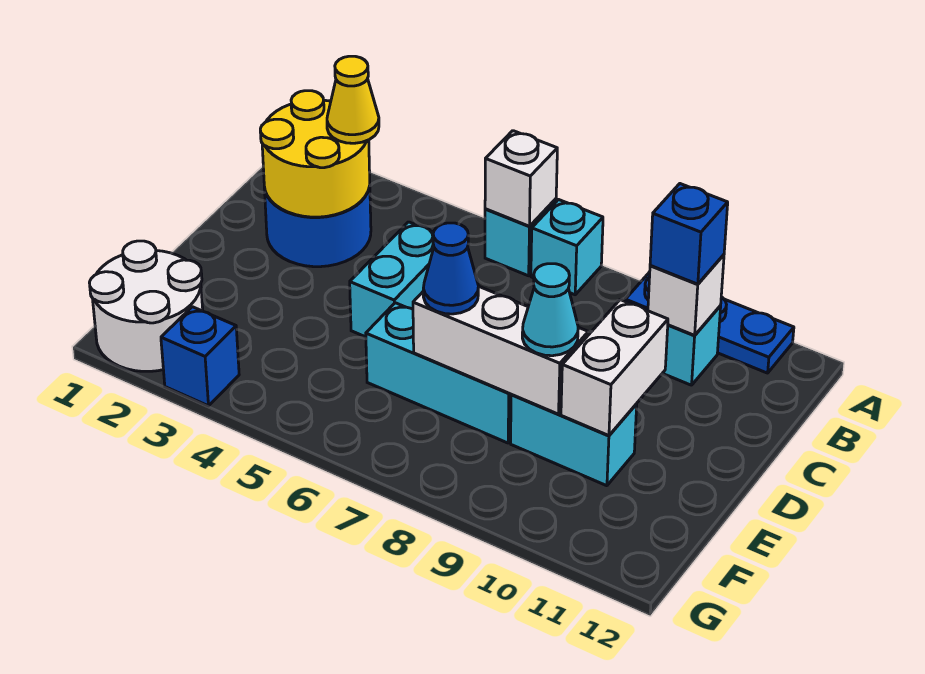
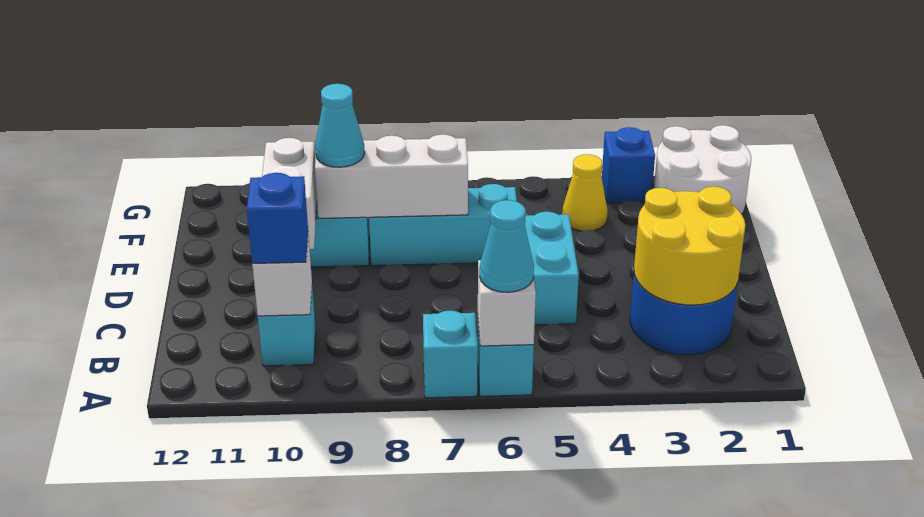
none -> cyan 1x1 cone [479,200,534,292]
blue 1x3 plate [625,272,794,373] -> none
yellow 1x1 cone [327,56,379,143] -> yellow 1x1 cone moved to [562,154,608,231]
blue 1x1 cone [423,223,478,314] -> none

